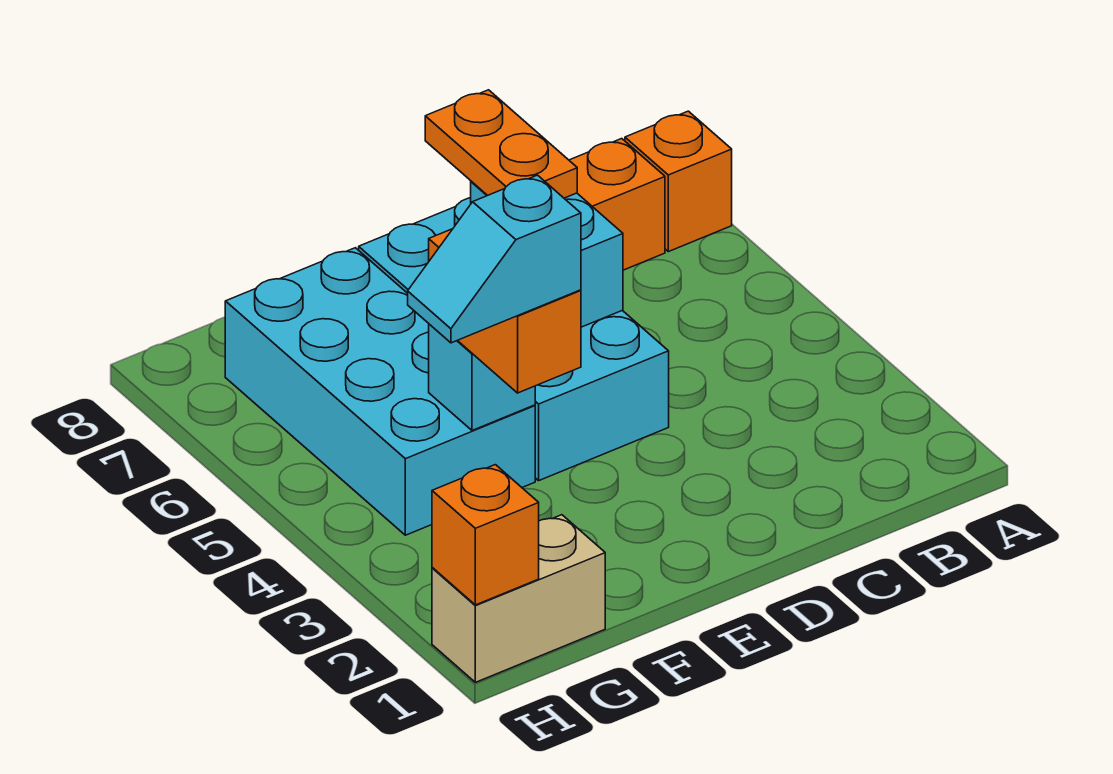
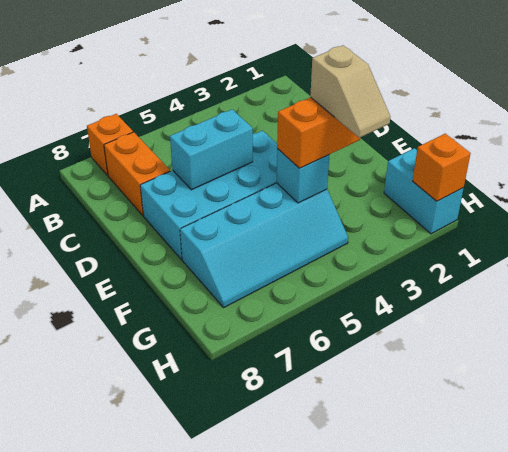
orange 1x2 plate [425,90,577,198] -> none
cyan 1x2 slope [408,175,581,343] -> tan 1x2 slope [310,45,390,138]
cyan 2x4 brick [225,248,535,535] -> cyan 2x4 slope [180,183,348,307]
tan 1x2 brick [432,515,605,682] -> cyan 1x2 brick [384,148,464,234]

